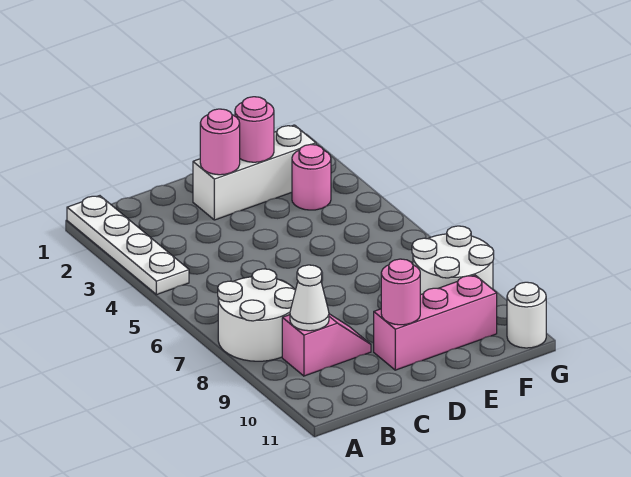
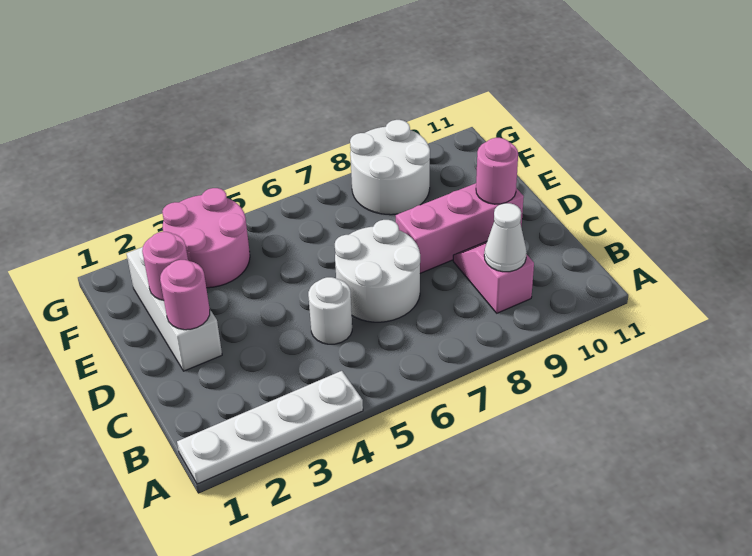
white 2x2 round brick [218,269,295,361] -> white 2x2 round brick moved to [335,220,420,322]
pink 1x3 brick [374,275,497,370] -> pink 1x3 brick turned to [396,183,524,273]
pink 1x1 round brick [292,144,331,210] -> pink 2x2 round brick [162,188,250,288]
white 1x1 round brick [507,282,546,348] -> white 1x1 round brick moved to [308,277,352,344]

